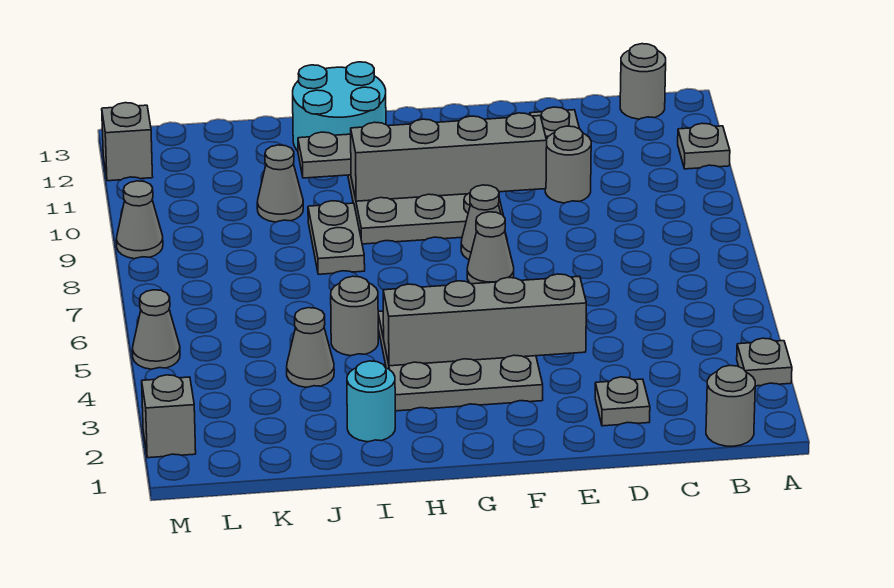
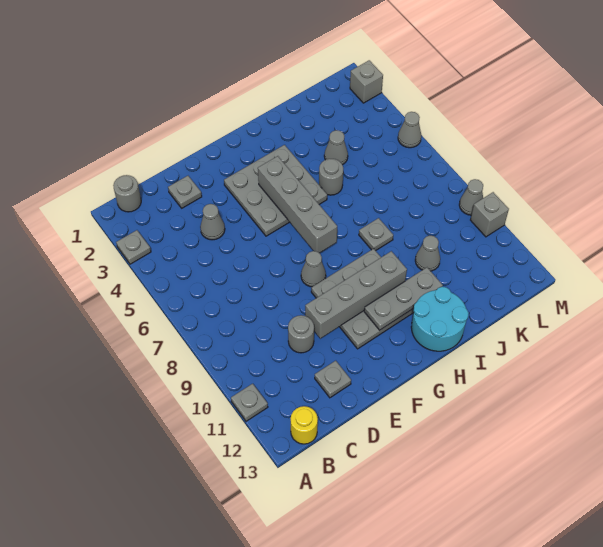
grey 1x1 round brick [620,44,666,119] -> yellow 1x1 round brick [291,406,318,444]
grey 1x4 brick [383,274,586,366] -> grey 1x4 brick turned to [258,156,337,253]
grey 1x1 cone [467,212,514,284] -> grey 1x1 cone moved to [200,204,225,240]
cyan 1x1 round brick [347,361,395,442] -> none
grey 1x2 plate [308,201,365,274] -> grey 1x1 plate [359,218,393,251]
grey 1x1 brick [102,103,153,181] -> grey 1x1 brick moved to [471,192,509,237]

